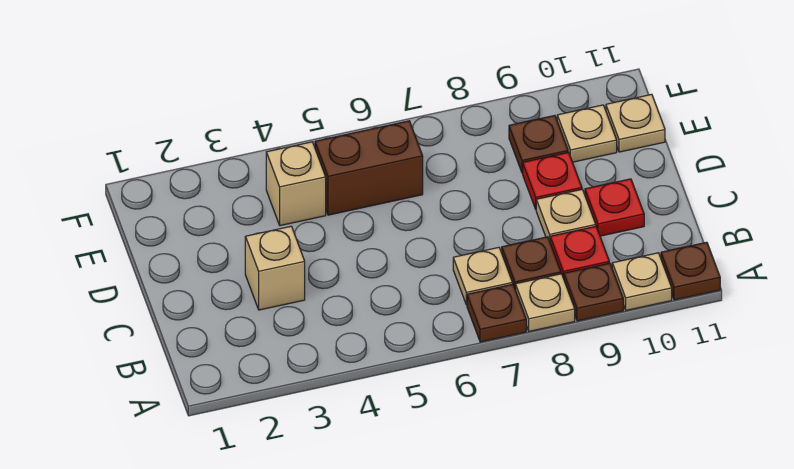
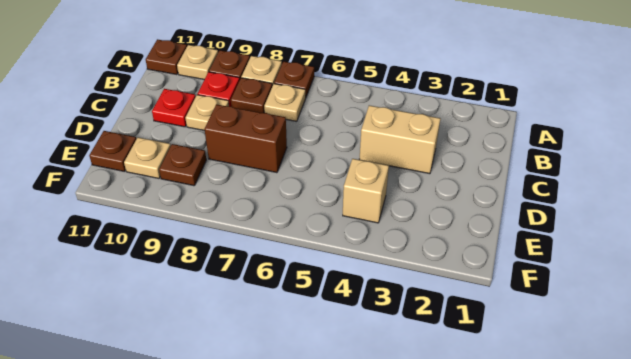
tan 1x1 brick [245,226,305,310] -> tan 1x2 brick [359,105,441,174]
red 1x1 plate [523,152,582,209] -> none
brown 1x2 brick [315,121,423,215] -> brown 1x2 brick moved to [205,104,287,173]
tan 1x1 plate [606,94,665,152] -> brown 1x1 plate [89,131,136,172]

